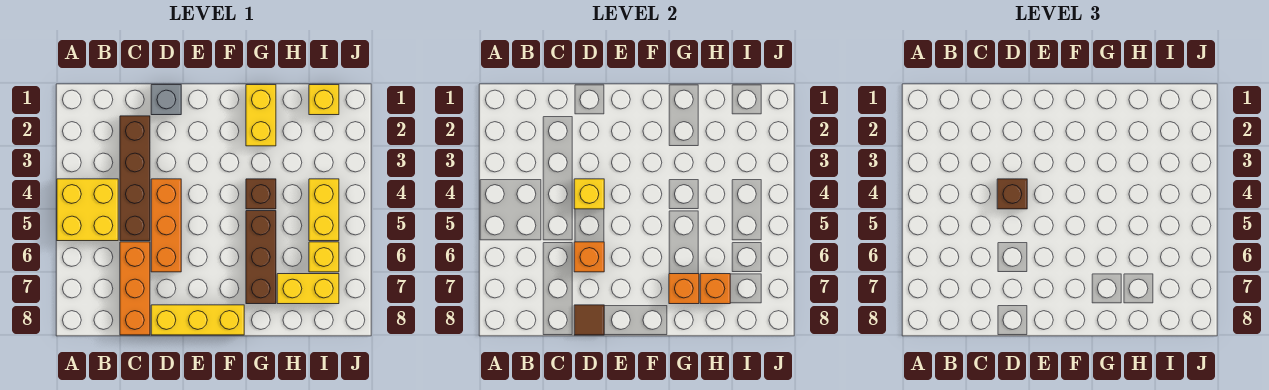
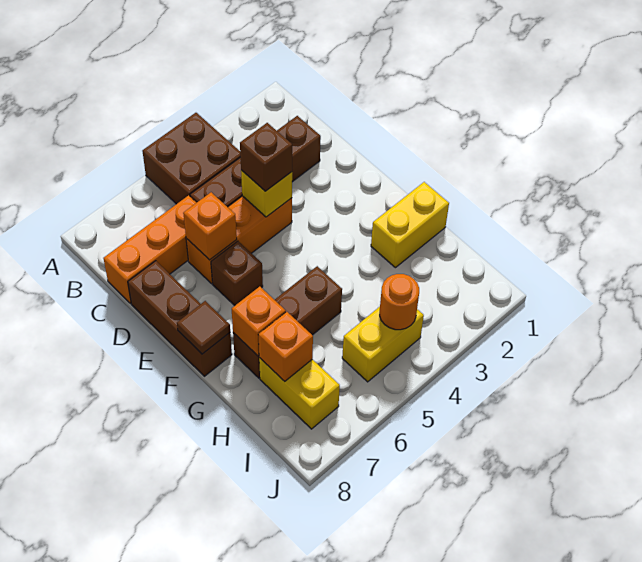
yellow 2x2 brick [57,179,118,241] -> brown 2x2 brick [142,113,240,204]
grey 1x1 brick [151,85,181,115] -> none
yellow 1x3 brick [151,305,244,335] -> brown 1x3 brick [128,261,232,376]
brown 1x1 tile [574,305,604,335] -> brown 1x1 tile moved to [177,301,230,354]
brown 1x1 brick [246,179,276,209] -> brown 1x1 brick moved to [211,241,263,306]
yellow 1x1 brick [309,85,339,115] -> none
none -> orange 1x1 round brick [380,274,419,330]
yellow 1x1 brick [309,242,339,272] -> none

